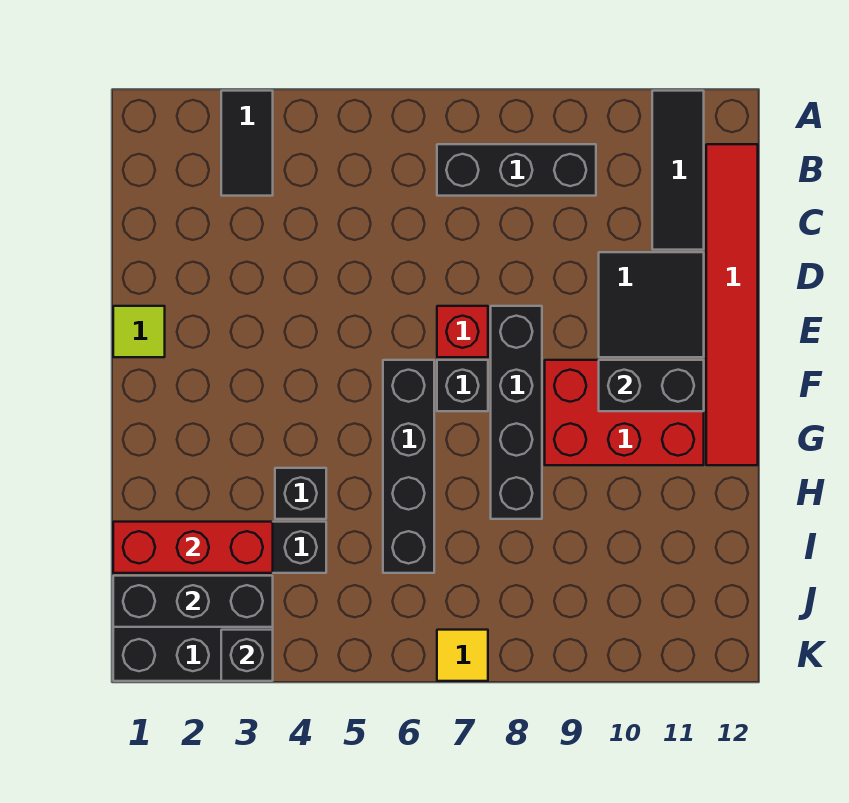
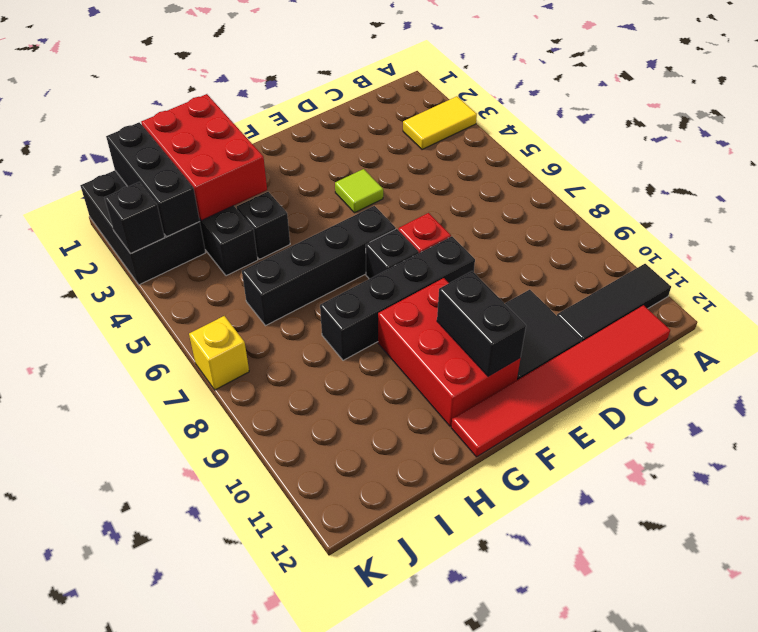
black 1x2 tile [221,91,273,196] -> yellow 1x2 tile [403,96,477,150]
black 1x3 brick [437,144,596,196] -> none
lime 1x1 tile [113,306,165,357] -> lime 1x1 tile moved to [335,169,383,213]
red 1x3 brick [113,522,273,573] -> red 2x3 brick [141,94,267,220]
yellow 1x1 tile [437,630,488,681] -> yellow 1x1 brick [189,316,249,390]

